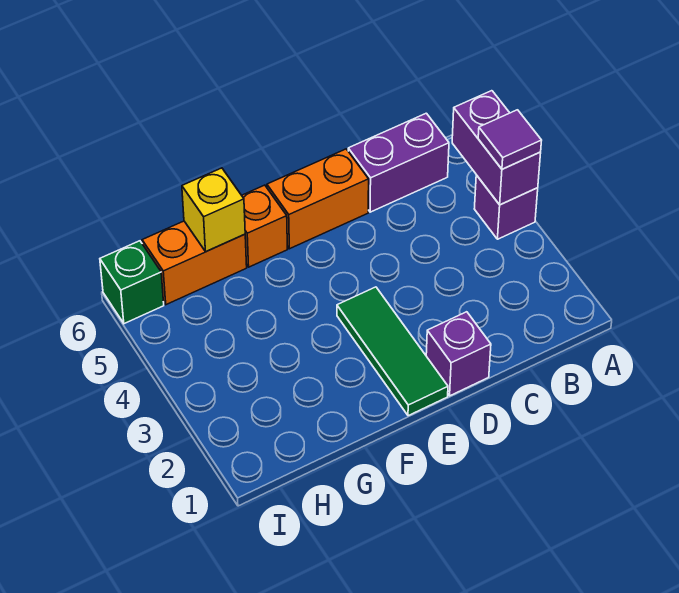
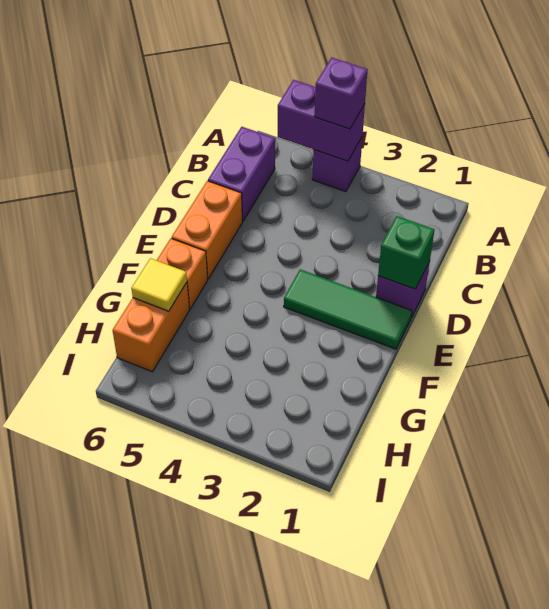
purple 1x1 tile [478,110,542,169] -> purple 1x1 brick [315,57,368,129]
yellow 1x1 brick [182,168,245,252] -> yellow 1x1 tile [131,258,187,311]
green 1x1 brick [100,241,164,324] -> green 1x1 brick moved to [378,216,434,289]

